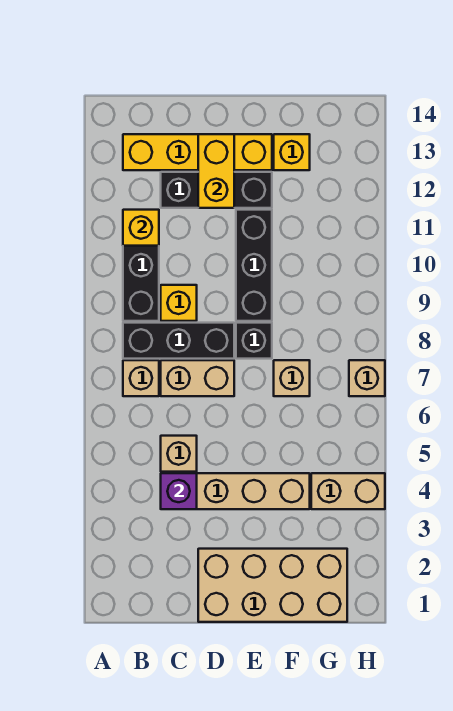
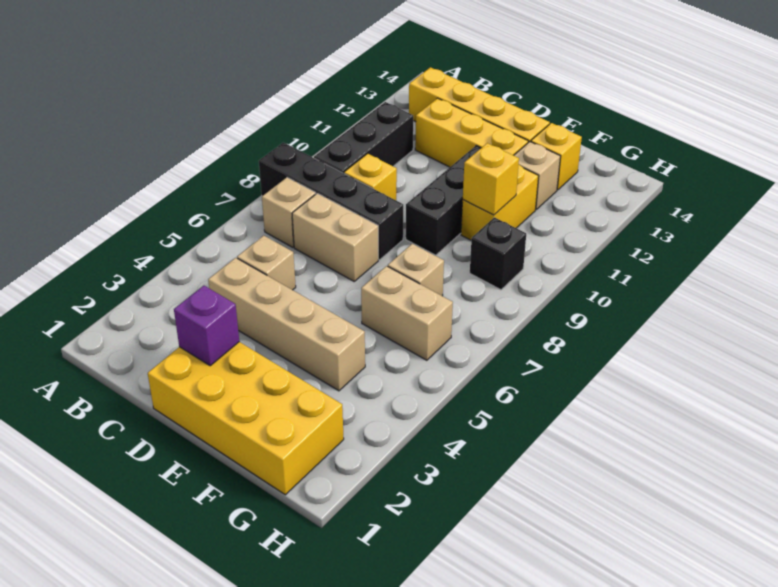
black 1x3 brick [123,323,234,359] -> black 1x4 brick [259,143,403,260]
yellow 1x1 brick [123,210,159,246] -> yellow 1x1 brick moved to [463,143,519,215]
purple 1x1 brick [161,473,197,509] -> purple 1x1 brick moved to [174,286,239,366]
black 1x3 brick [161,172,272,208] -> yellow 1x3 brick [415,98,528,167]
tan 2x4 brick [198,549,347,622] -> yellow 2x4 brick [148,342,344,495]
yellow 1x2 brick [198,134,234,208] -> yellow 1x2 brick moved to [461,165,539,240]
black 1x1 brick [236,323,272,359] -> black 1x1 brick moved to [470,217,526,290]
tan 1x2 brick [311,473,385,509] -> tan 1x2 brick moved to [361,266,453,360]
tan 1x1 brick [349,360,385,396] -> tan 1x1 brick moved to [514,142,560,209]

